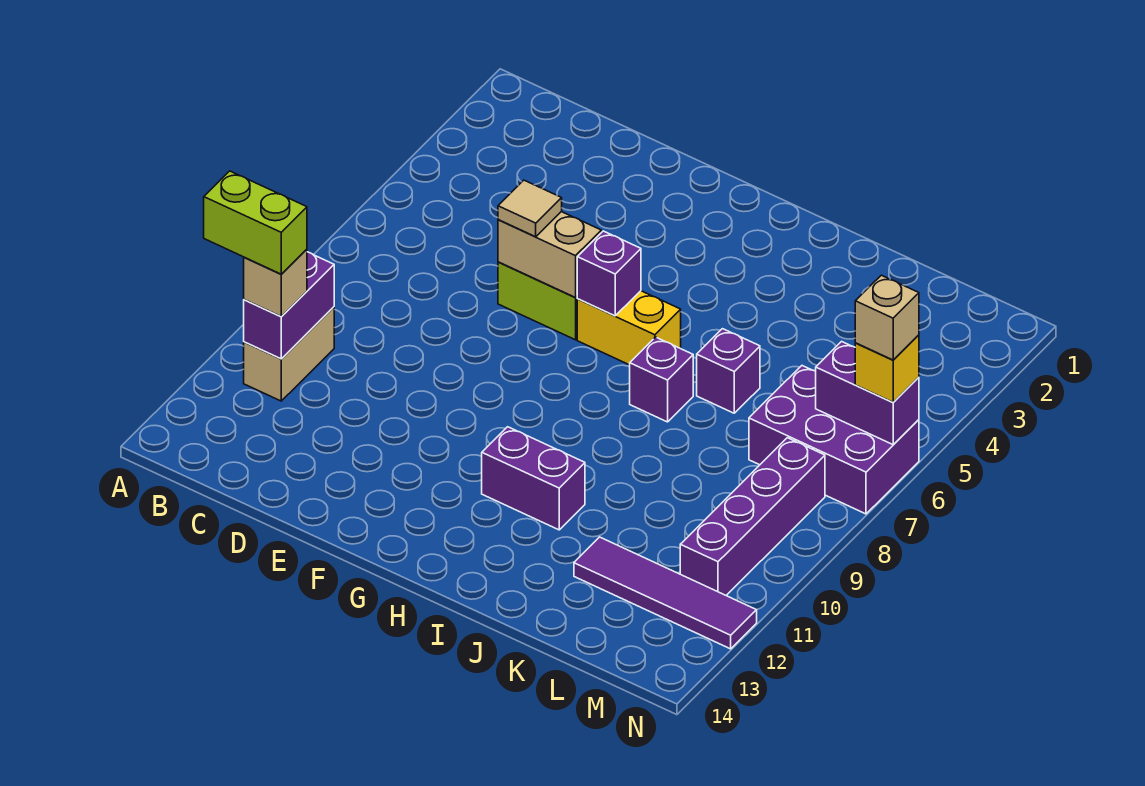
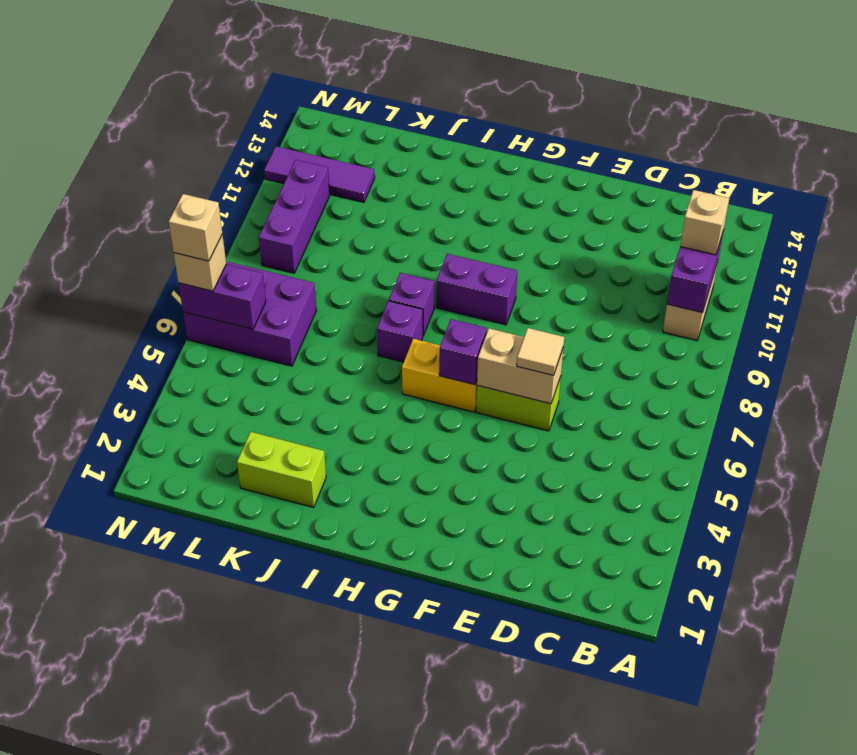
lime 1x2 brick [204,171,307,274] -> lime 1x2 brick moved to [237,432,326,507]
purple 1x2 brick [482,427,585,530] -> purple 1x2 brick moved to [436,254,517,325]
purple 1x1 brick [697,329,760,413] -> purple 1x1 brick moved to [389,273,434,335]
purple 1x4 tile [574,537,757,649] -> purple 1x3 tile [264,146,375,202]
purple 1x4 brick [680,438,825,595] -> purple 1x3 brick [259,160,330,273]
yellow 1x1 brick [855,335,919,402] -> tan 1x1 brick [174,234,226,291]

